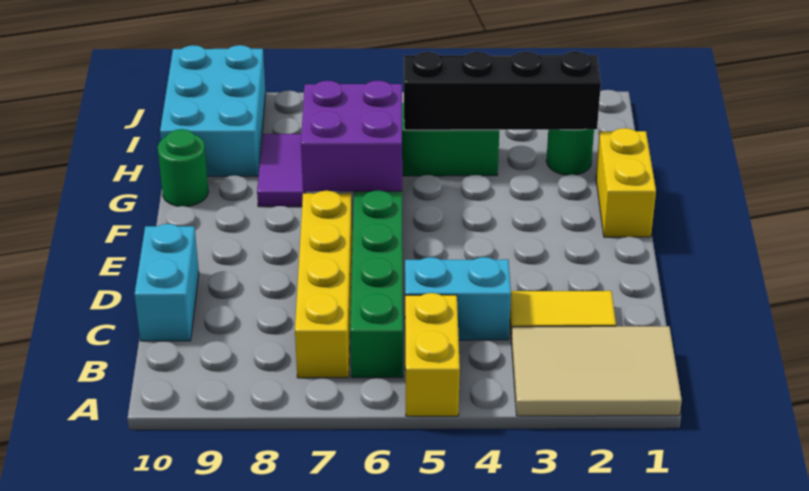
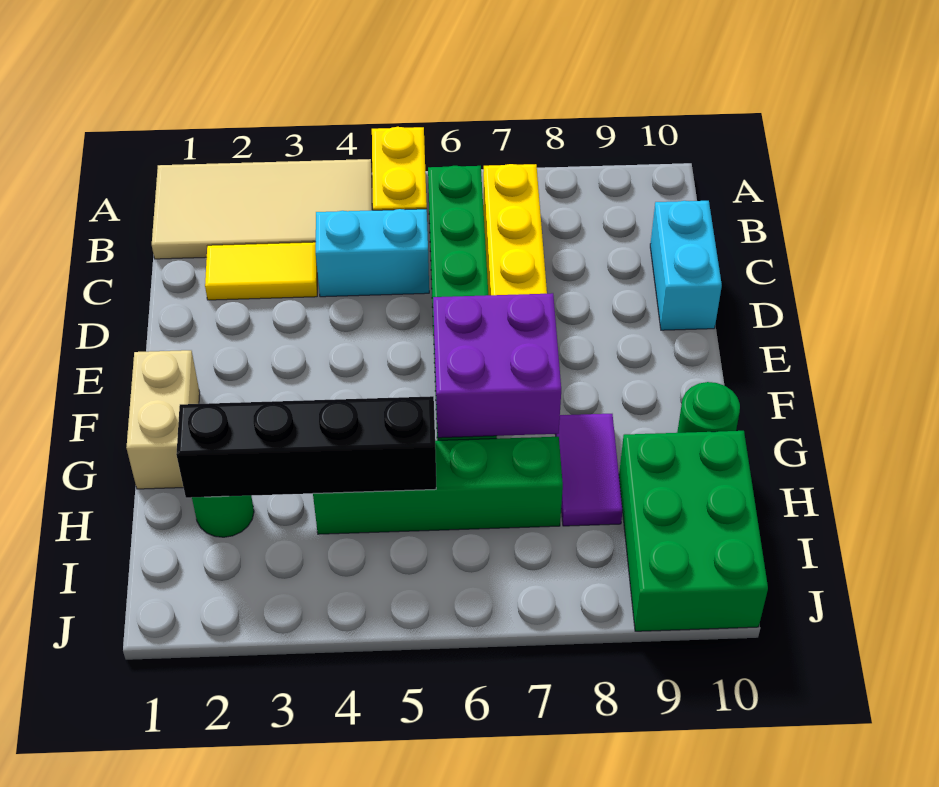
tan 2x3 tile [511,326,682,416] -> tan 2x4 tile [152,159,372,259]
yellow 1x2 brick [596,128,656,237] -> tan 1x2 brick [126,350,200,489]
cyan 2x3 brick [160,45,266,176] -> green 2x3 brick [619,431,768,631]

